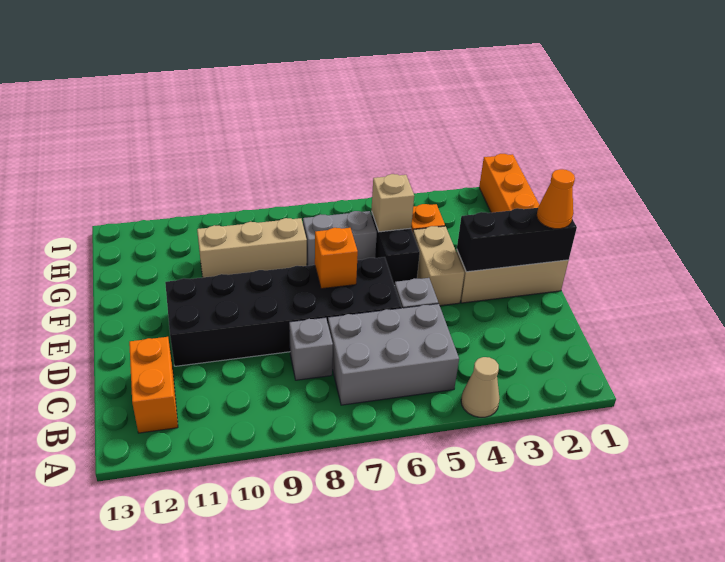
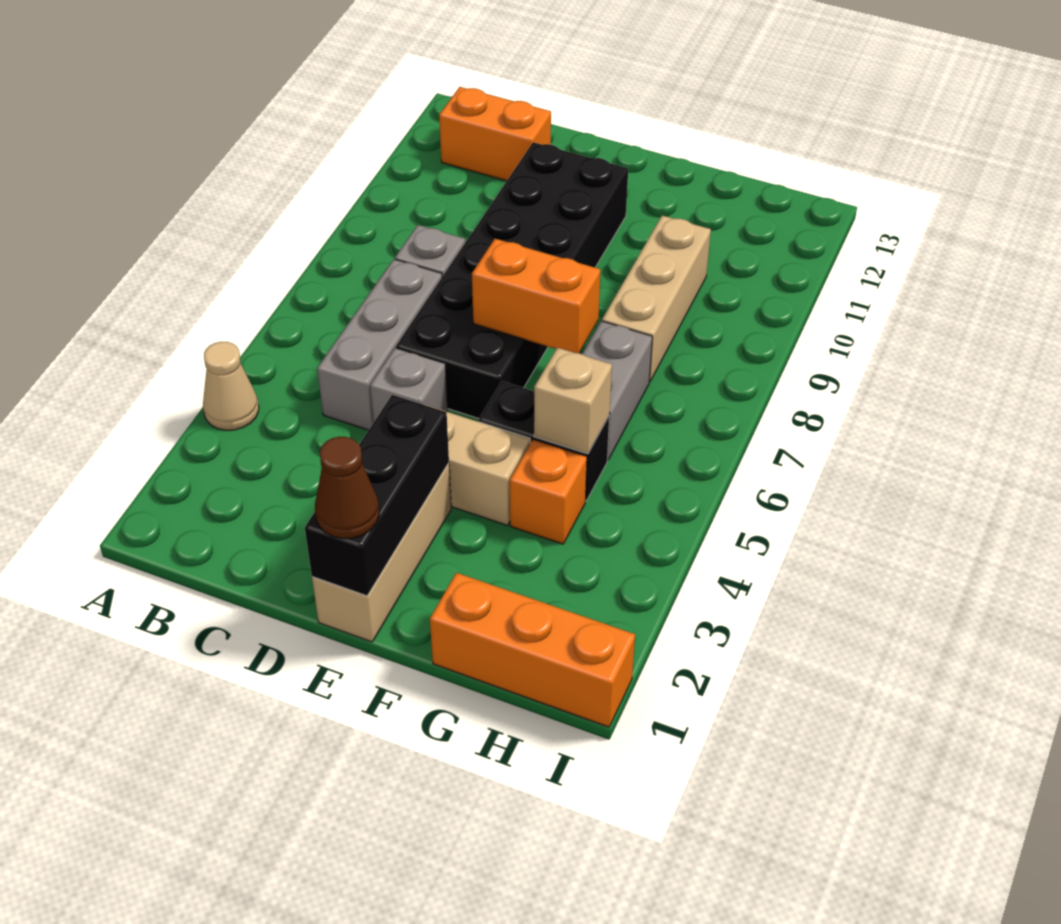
grey 2x3 brick [328,304,459,405] -> grey 1x3 brick [317,259,442,430]
orange 1x1 cone [537,169,575,229] -> brown 1x1 cone [315,437,379,539]
orange 1x1 brick [315,228,358,289] -> orange 1x2 brick [472,239,600,353]

